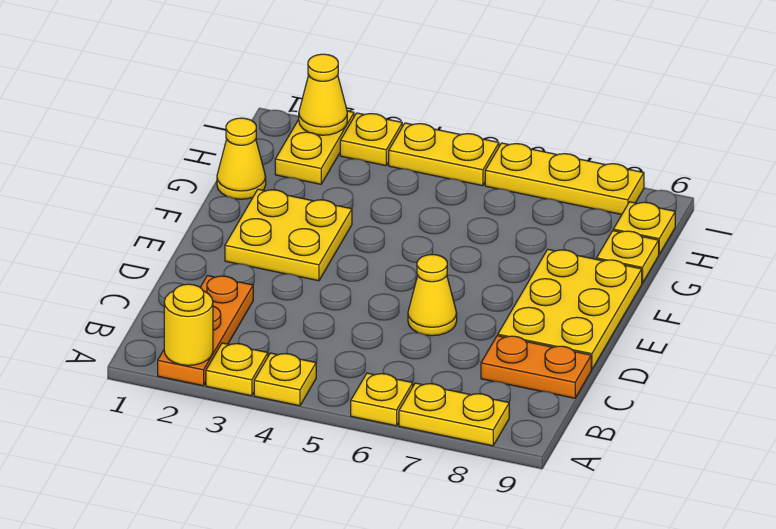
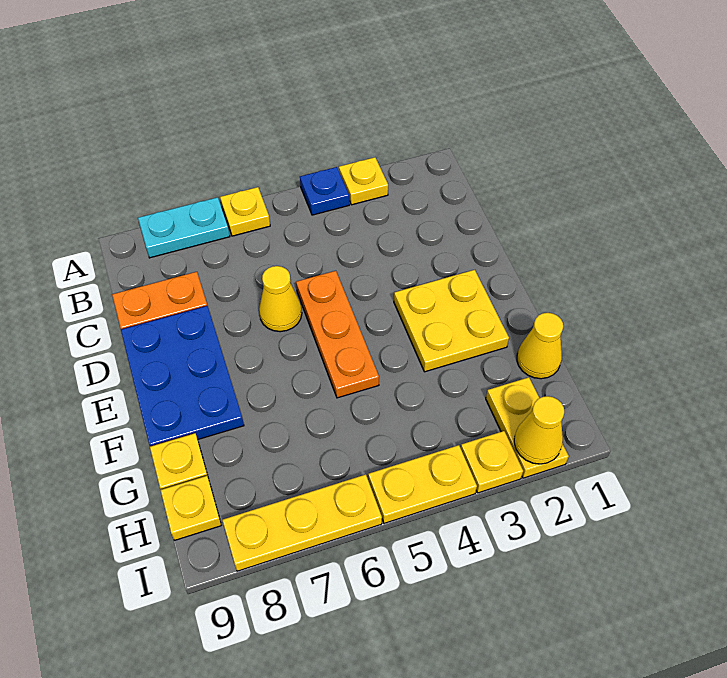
orange 1x3 plate [158,276,253,386] -> orange 1x3 plate moved to [296,271,379,398]
yellow 1x1 round brick [164,284,213,365] -> none
yellow 1x1 plate [254,353,316,406] -> blue 1x1 plate [300,167,349,215]
yellow 1x2 plate [399,383,509,446] -> cyan 1x2 plate [138,197,230,258]
yellow 2x3 plate [498,249,642,370] -> blue 2x3 plate [121,306,244,446]

